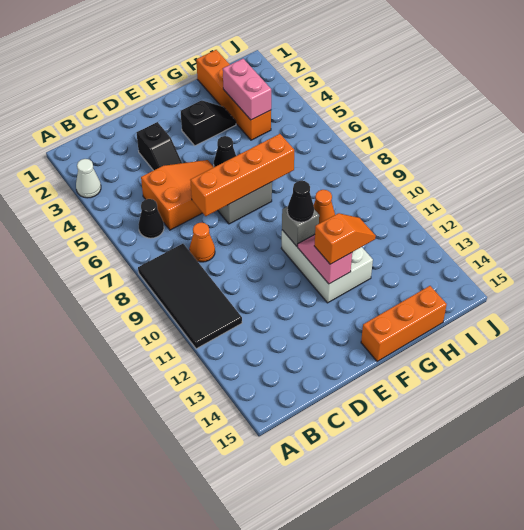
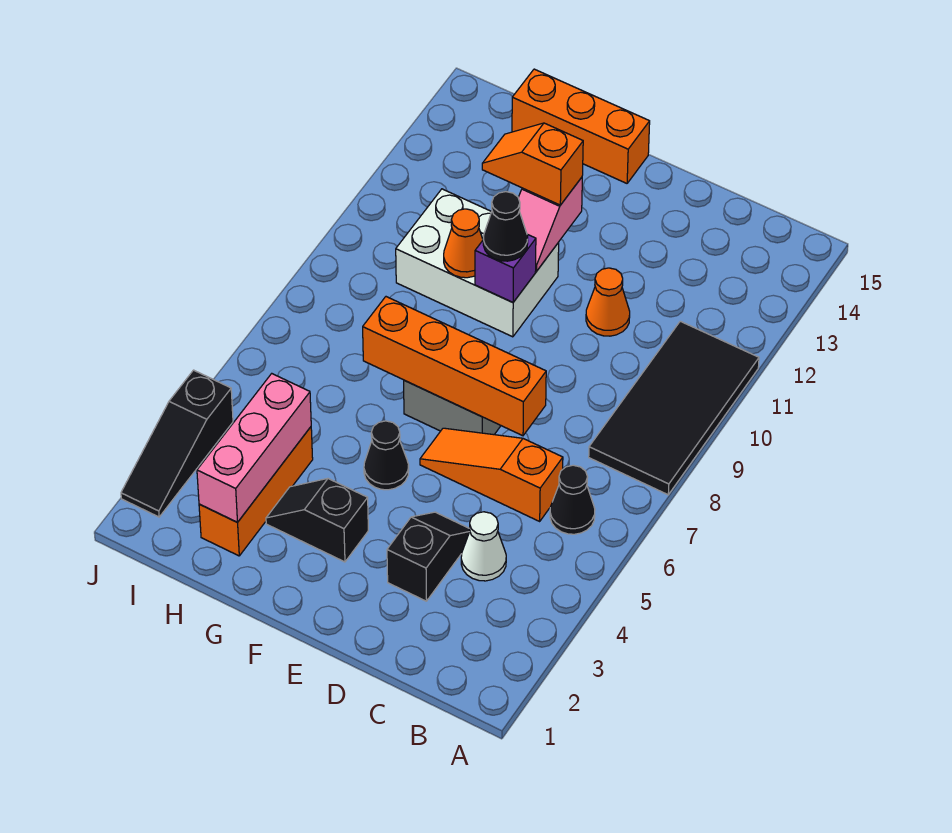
white 1x1 cone [76,159,101,198] -> white 1x1 cone moved to [461,512,506,581]
orange 2x3 slope [141,160,214,230] -> orange 1x3 slope [420,428,563,521]
orange 1x1 cone [189,223,215,262] -> orange 1x1 cone moved to [586,268,630,336]
white 2x3 brick [281,230,373,303] -> white 2x3 brick turned to [396,189,559,337]
grey 1x1 brick [282,206,319,246] -> purple 1x1 brick [475,234,536,302]
orange 1x4 brick [196,50,271,140] -> orange 1x3 brick [199,427,313,556]
pink 1x2 brick [223,59,271,120] -> pink 1x3 brick [197,374,311,522]
none -> black 1x3 slope [121,370,233,517]

